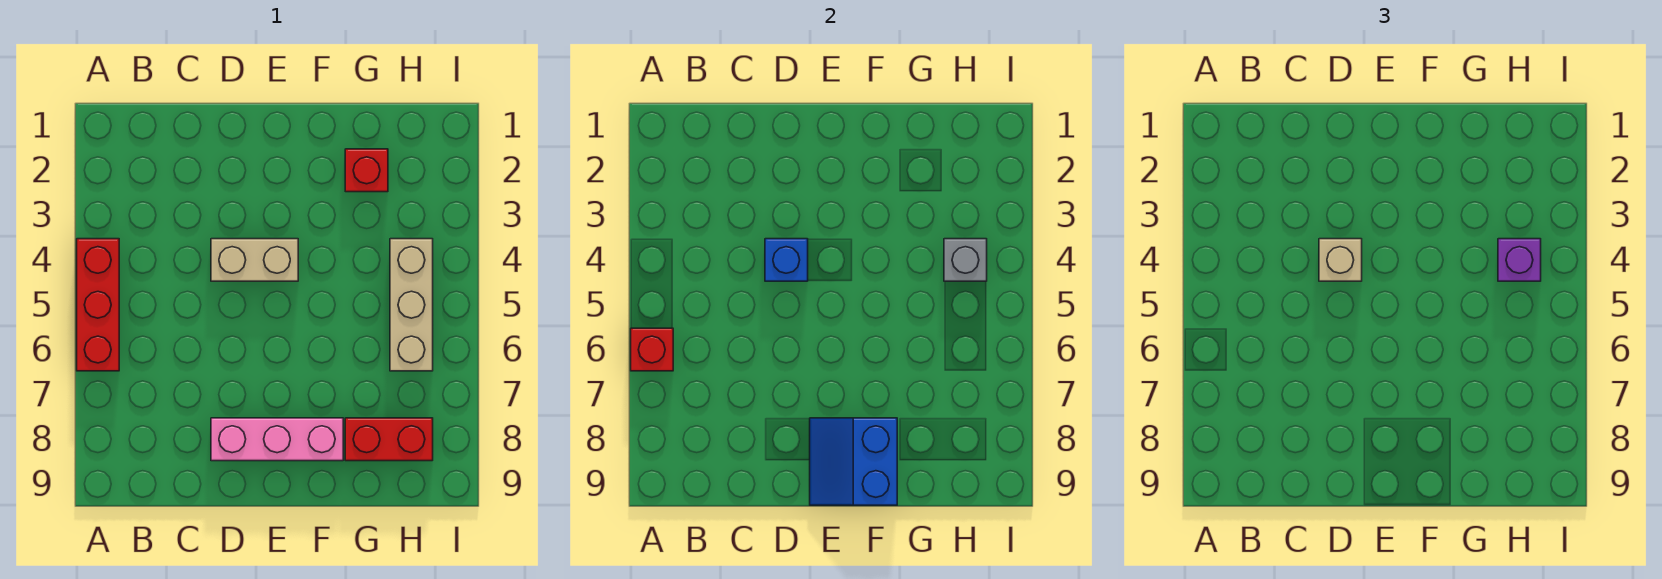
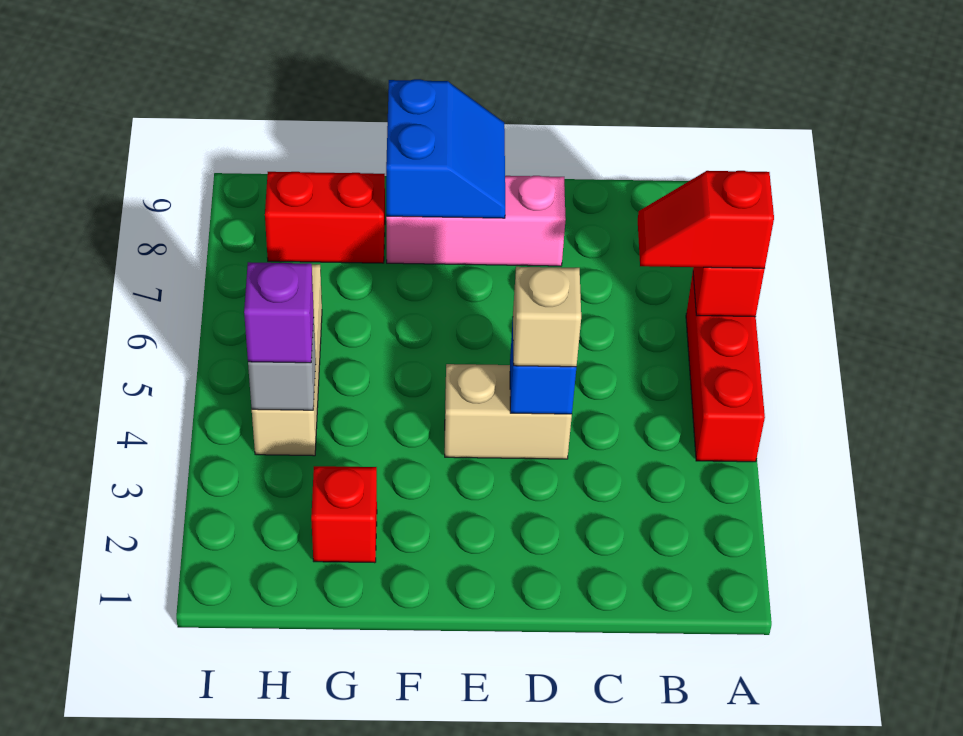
none -> red 1x2 slope [638,171,774,268]

